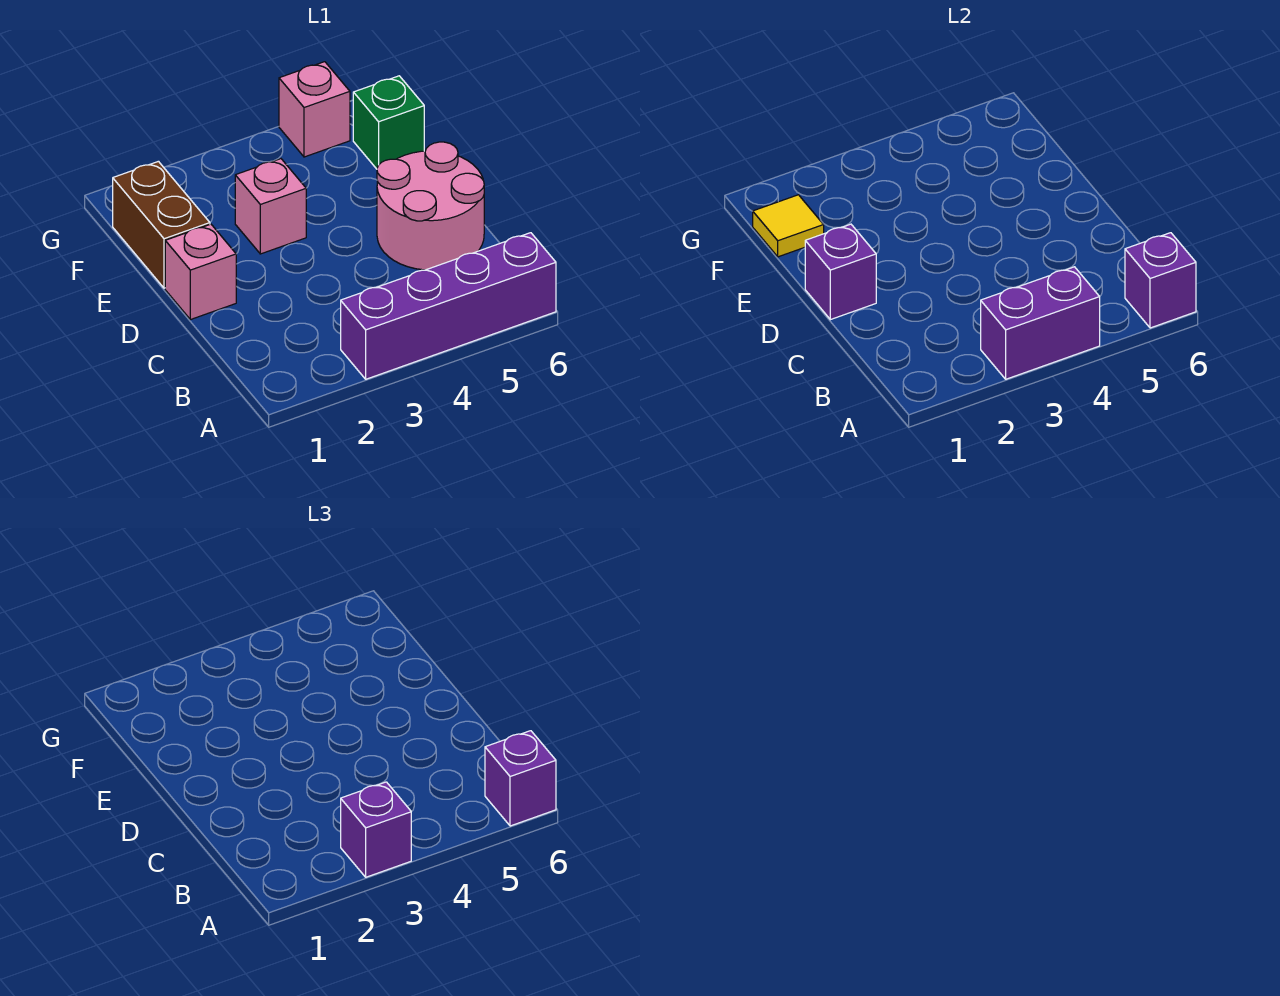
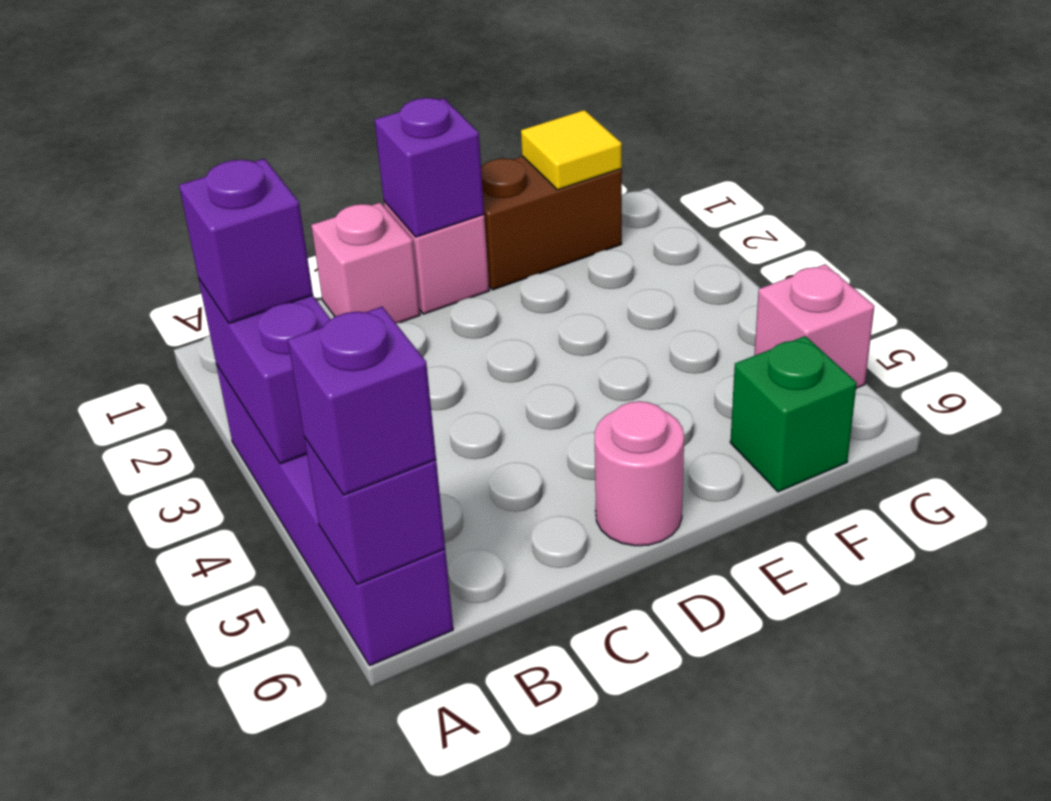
pink 2x2 round brick [377,142,484,270] -> pink 1x1 round brick [595,401,684,546]
pink 1x1 brick [235,159,306,254] -> pink 1x1 brick moved to [311,203,420,323]

